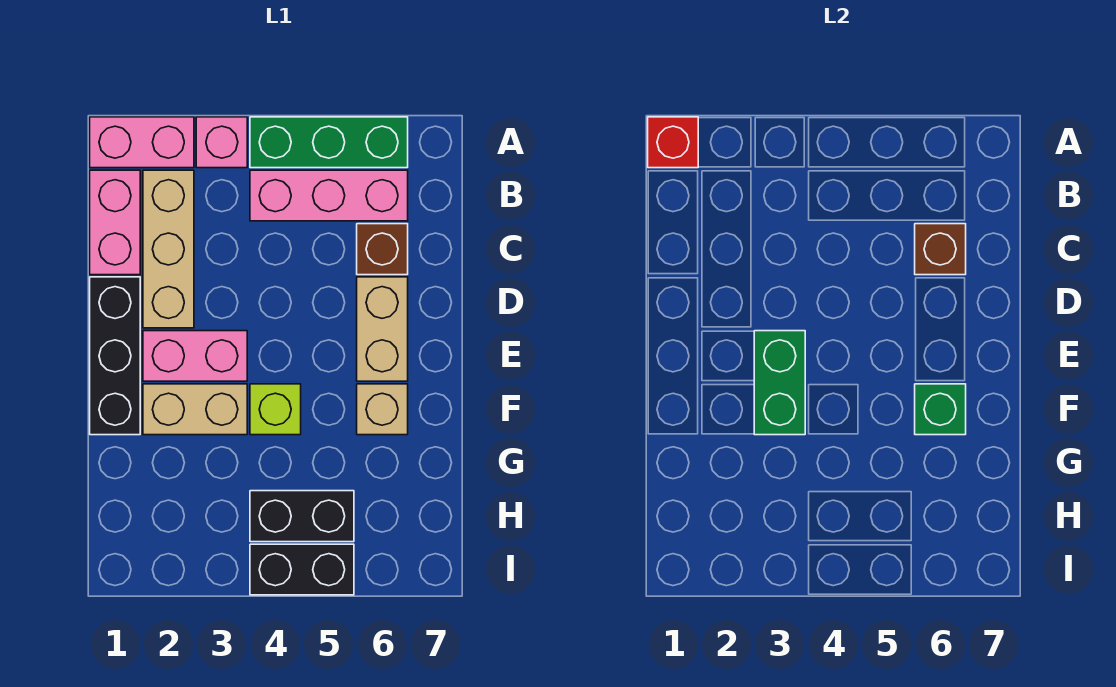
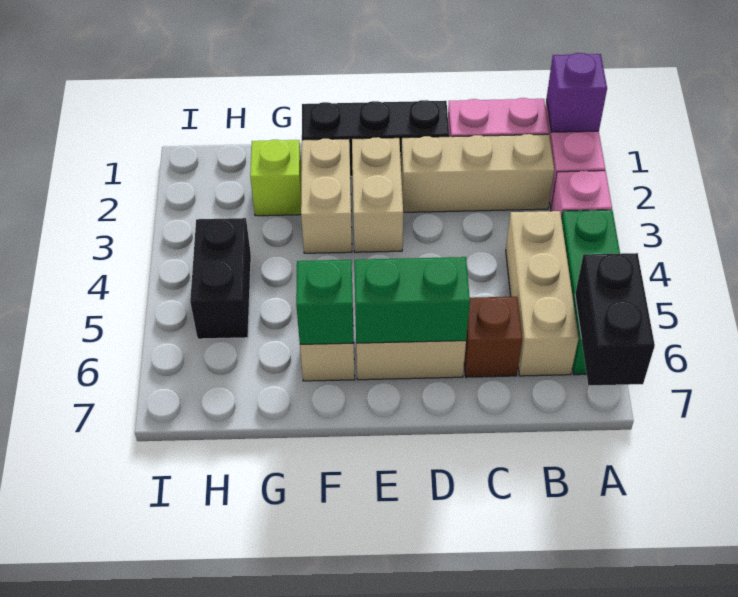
red 1x1 brick [648,117,698,168] -> purple 1x1 brick [547,53,607,132]
pink 1x3 brick [250,170,408,221] -> tan 1x3 brick [506,211,578,376]
brown 1x1 brick [915,224,966,275] -> none
pink 1x2 brick [143,331,247,381] -> tan 1x2 brick [352,137,403,252]
green 1x2 brick [754,331,805,435] -> green 1x2 brick moved to [354,257,470,343]
lime 1x1 brick [250,384,301,435] -> lime 1x1 brick moved to [250,140,302,216]
black 1x2 brick [250,544,354,595] -> black 1x2 brick moved to [575,253,655,385]

